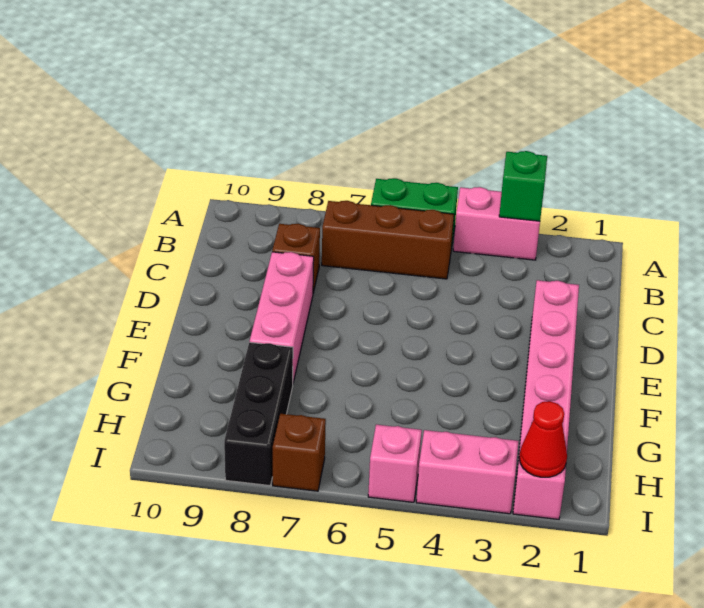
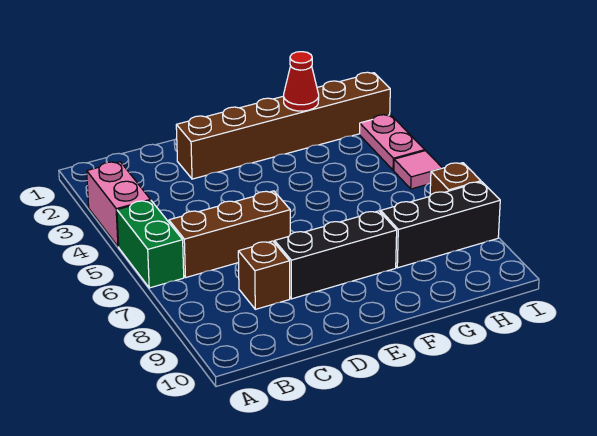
green 1x1 brick [499,151,547,221] -> none
brown 1x3 brick [322,201,454,279] -> brown 1x3 brick turned to [169,191,290,277]
pink 1x6 brick [513,280,579,519] -> brown 1x6 brick [176,72,390,179]
pink 1x3 brick [250,252,314,383] -> black 1x3 brick [275,211,397,299]
red 1x1 cone [519,401,567,477] -> red 1x1 cone moved to [284,52,319,111]
pink 1x2 brick [416,430,519,514] -> pink 1x2 plate [360,115,425,170]
pink 1x1 brick [368,425,422,502] -> pink 1x1 tile [394,151,442,189]

